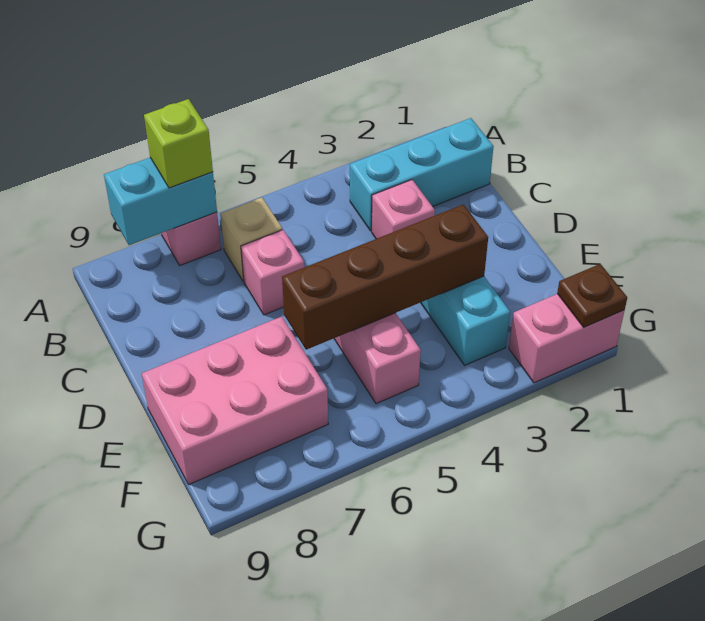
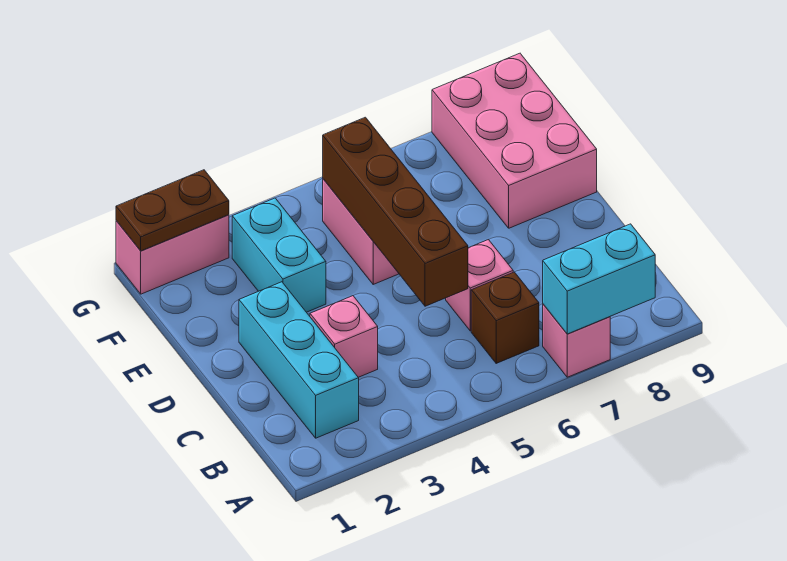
lime 1x1 brick [144,99,213,188] -> none
cyan 1x3 brick [350,118,494,231] -> cyan 1x3 brick turned to [239,282,359,438]
tan 1x1 brick [220,197,282,281] -> brown 1x1 brick [471,272,539,363]
brown 1x4 brick [282,204,488,350] -> brown 1x4 brick turned to [323,117,468,306]
pink 2x3 brick [142,316,328,484] -> pink 2x3 brick turned to [432,53,597,228]
brown 1x1 plate [557,264,627,327] -> brown 1x2 plate [116,170,229,251]

